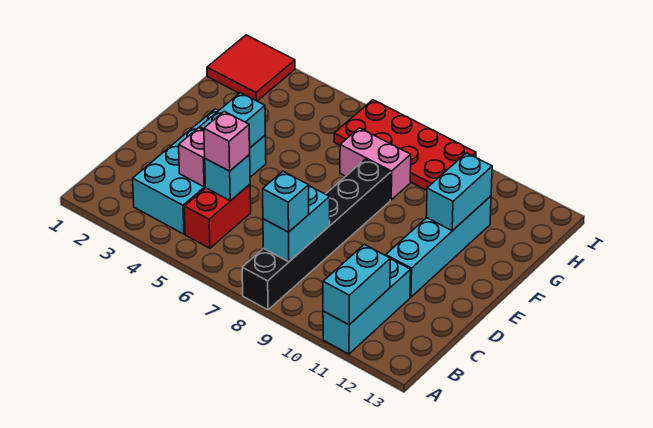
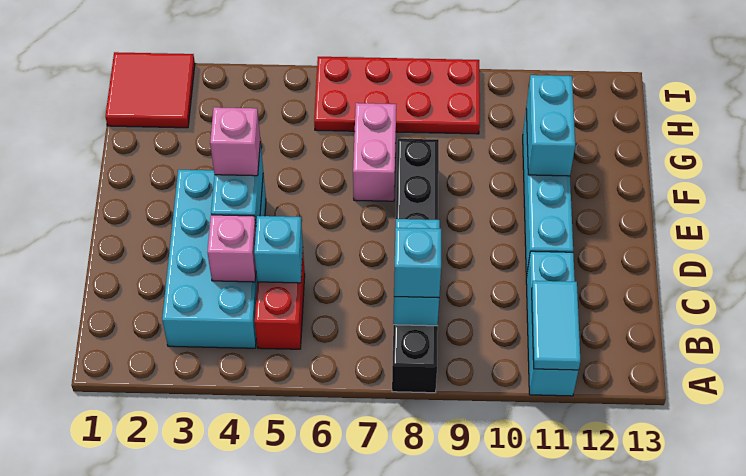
cyan 1x2 brick [323,244,390,325] -> cyan 1x2 tile [532,281,580,370]
pink 1x1 brick [204,111,250,171] -> pink 1x1 brick moved to [210,107,260,176]
pink 1x2 brick [340,128,411,200] -> pink 1x2 brick turned to [353,103,396,201]

